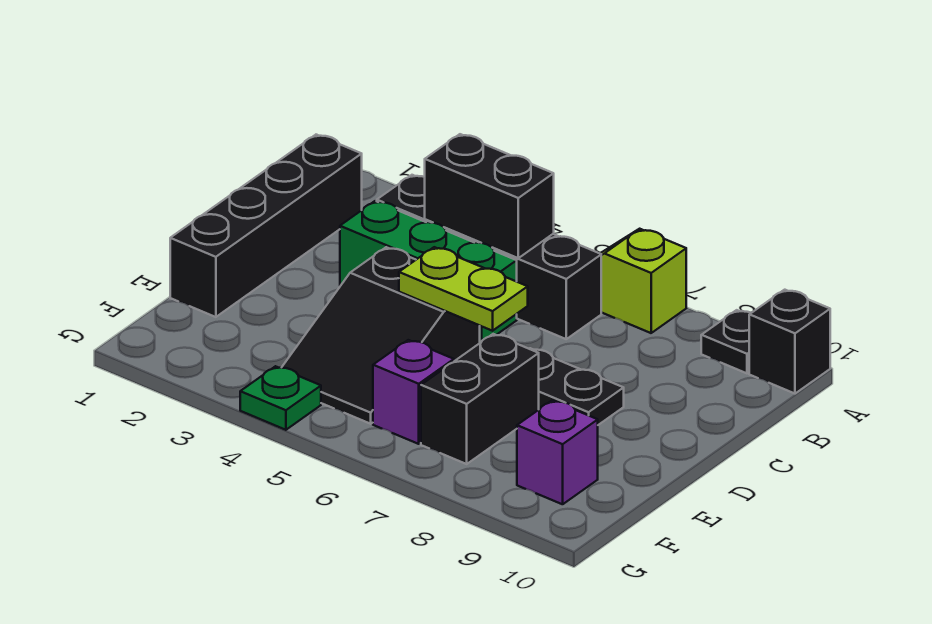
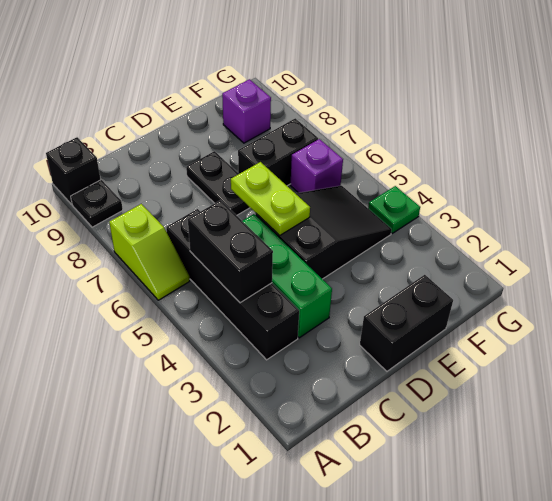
black 1x4 brick [170,135,362,317] -> black 1x2 brick [360,275,453,371]

